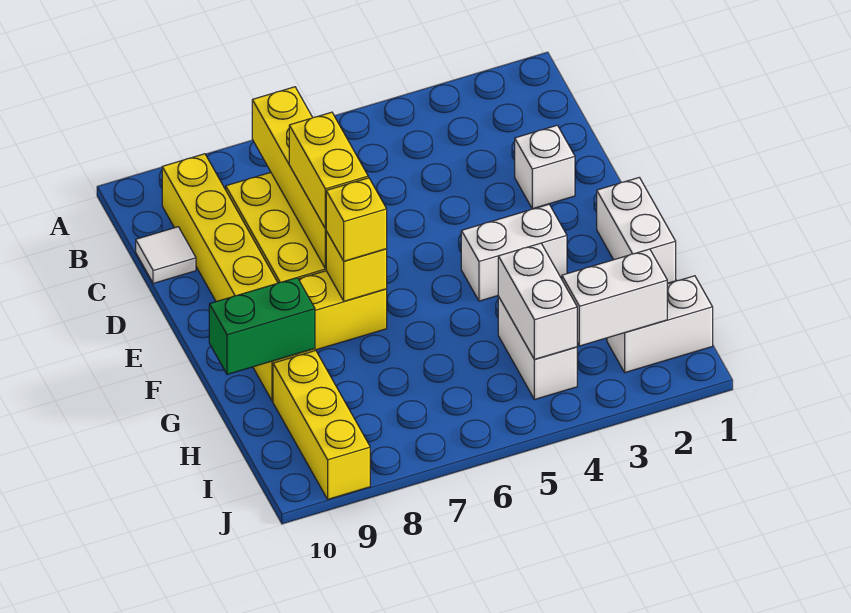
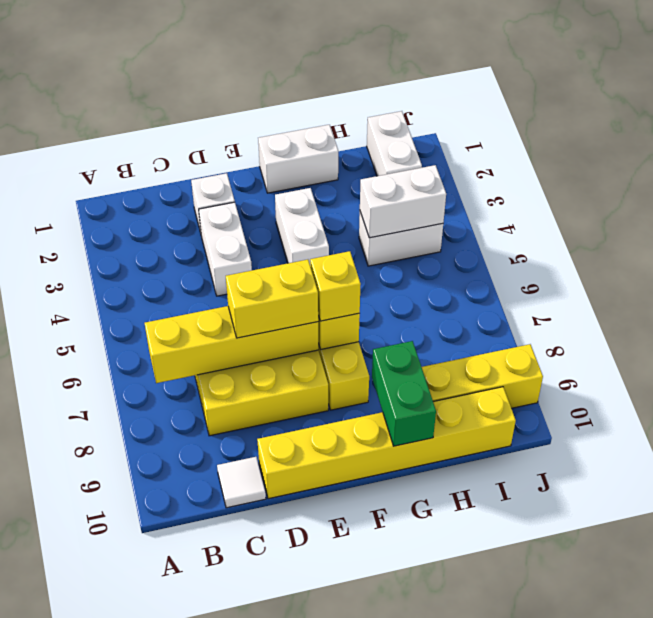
yellow 1x6 brick [162,154,315,401] -> yellow 1x6 brick moved to [257,387,516,499]
white 1x2 brick [562,249,668,346] -> white 1x2 brick moved to [199,202,252,296]

